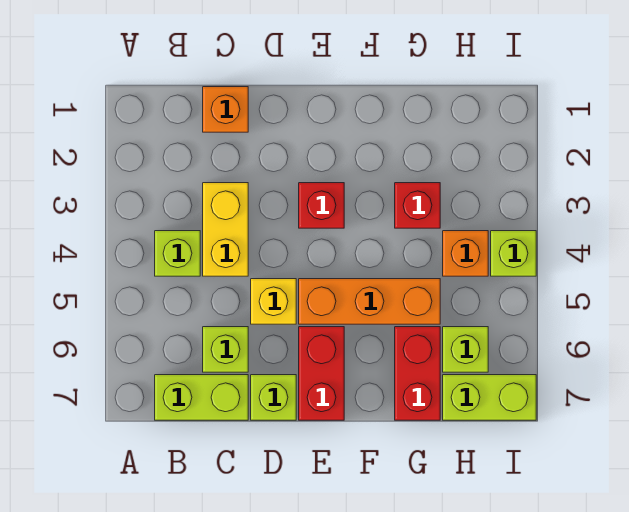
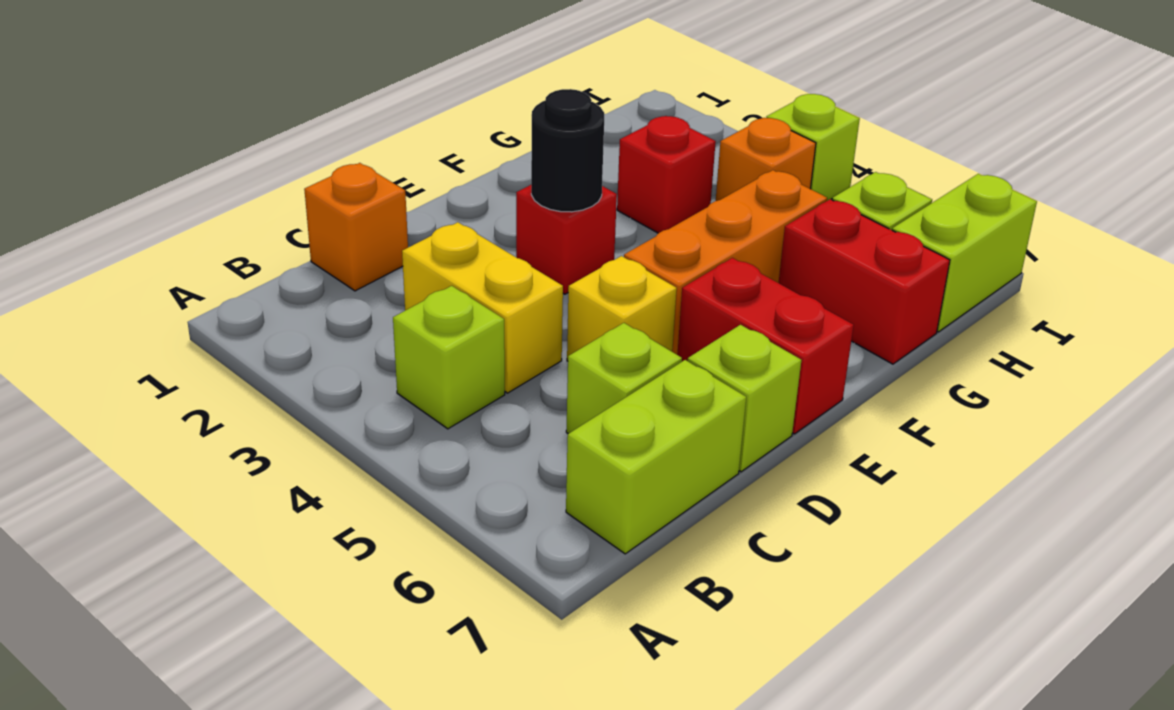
none -> black 1x1 round brick [531,89,604,212]

